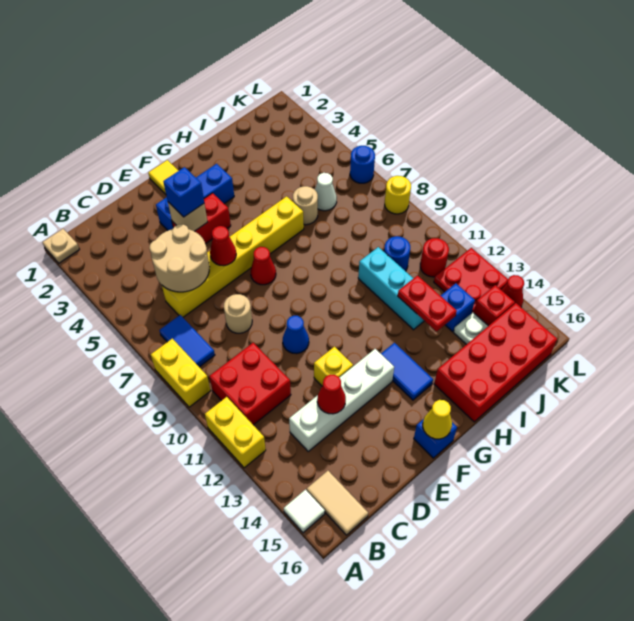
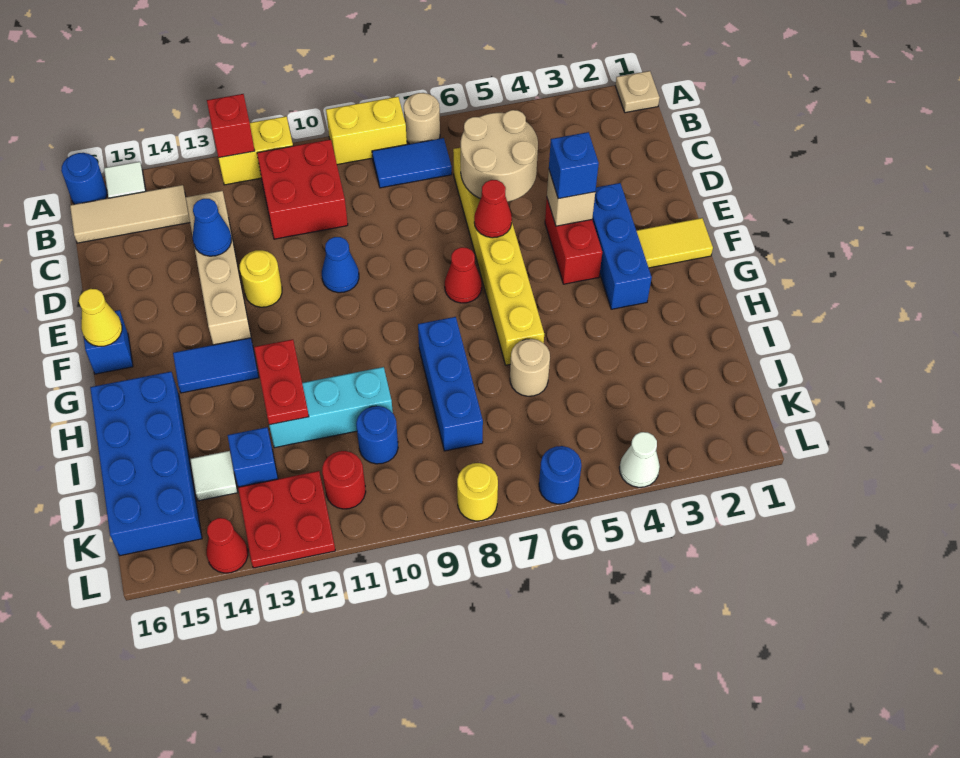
none -> blue 1x1 round brick [61,153,107,204]
tan 1x2 tile [307,471,368,535] -> tan 1x3 tile [70,185,190,243]
white 1x4 brick [289,349,394,451] -> tan 1x4 brick [186,191,251,345]
tan 1x1 round brick [224,294,252,333] -> tan 1x1 round brick moved to [404,93,440,144]
red 1x1 cone [317,374,346,414] -> blue 1x1 cone [193,199,231,256]
yellow 1x1 brick [314,347,353,386] -> yellow 1x1 round brick [240,250,282,307]
none -> blue 1x3 brick [418,317,483,451]
red 2x4 brick [434,303,557,422] -> blue 2x4 brick [90,372,202,556]
red 1x2 plate [398,276,457,331] -> red 1x2 plate turned to [254,339,309,425]
white 1x1 cone [315,173,337,211] -> white 1x1 cone moved to [619,432,660,487]
white 1x1 plate [454,313,488,345] -> white 1x1 tile [190,451,238,501]
red 1x1 brick [474,285,515,326] -> red 1x1 brick moved to [207,94,255,158]

